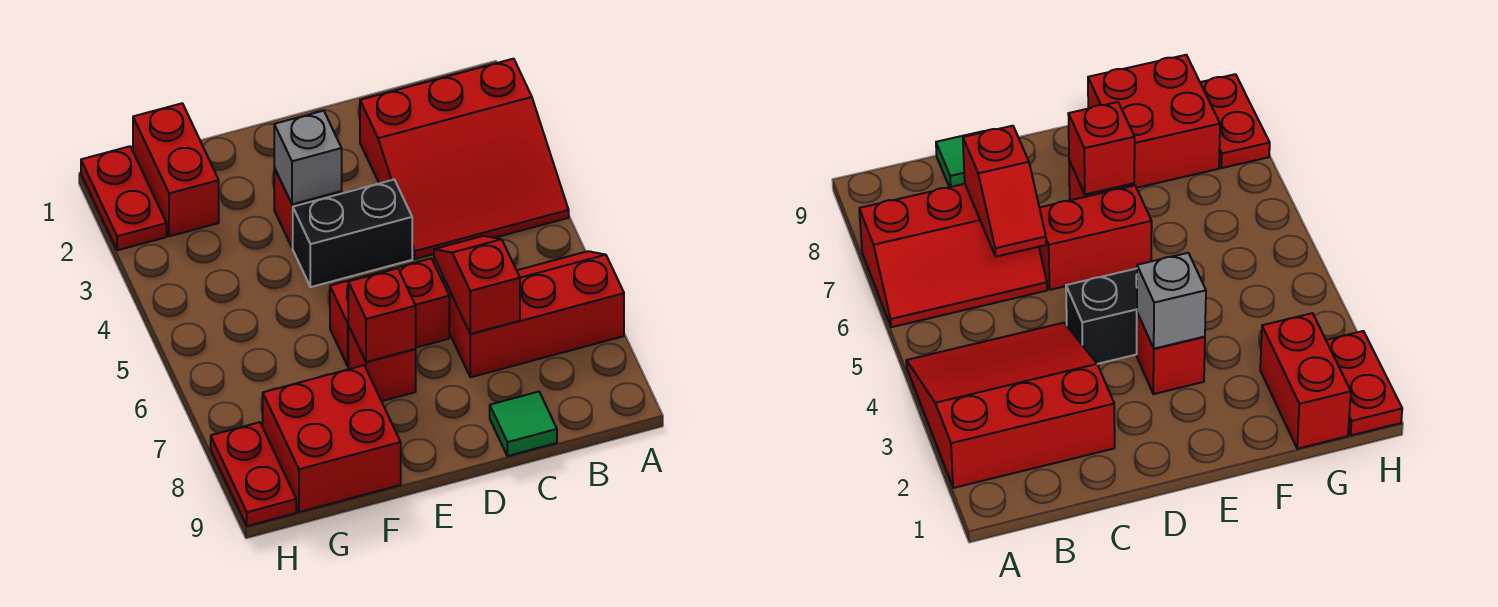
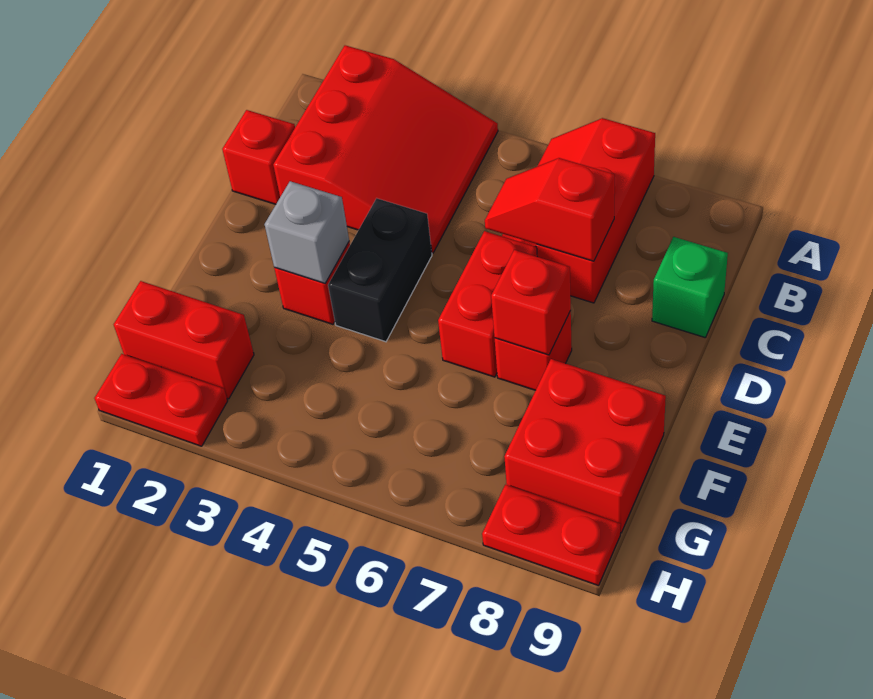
none -> red 1x1 brick [222,110,295,204]
green 1x1 tile [490,392,557,456] -> green 1x1 brick [652,237,728,338]

